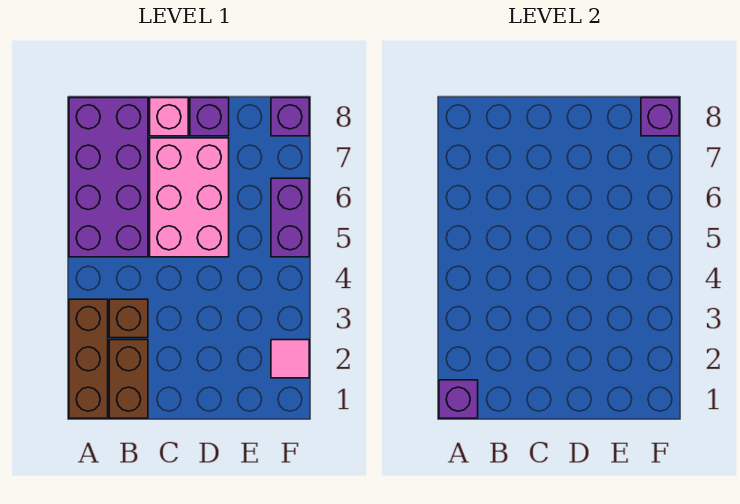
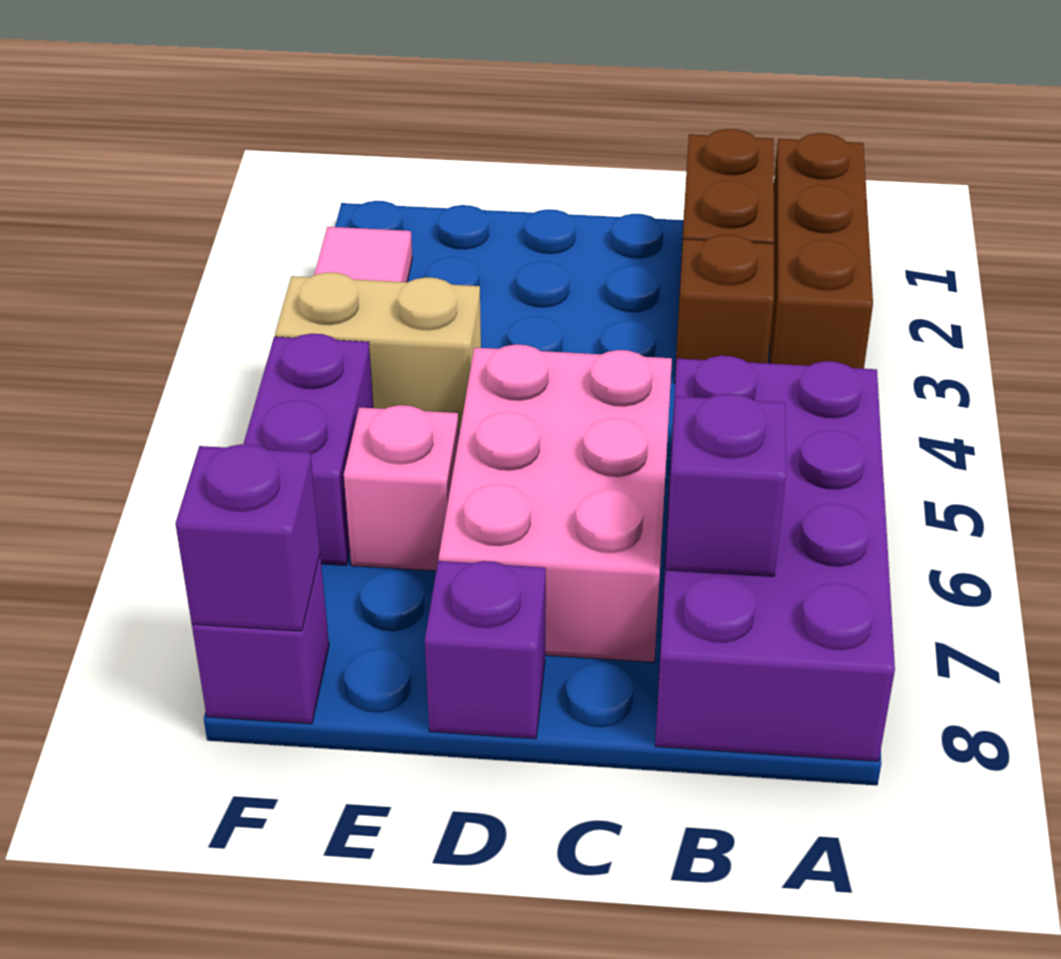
purple 1x1 brick [439,380,478,418] -> purple 1x1 brick moved to [666,394,786,576]
pink 1x1 brick [150,98,188,136] -> pink 1x1 brick moved to [344,405,459,571]
none -> tan 1x2 brick [275,272,481,434]

